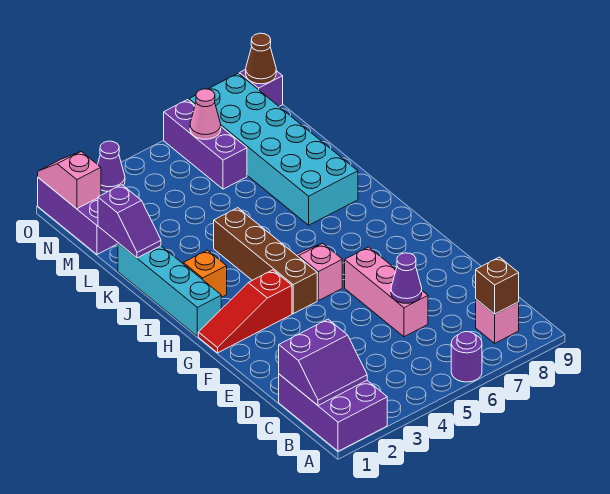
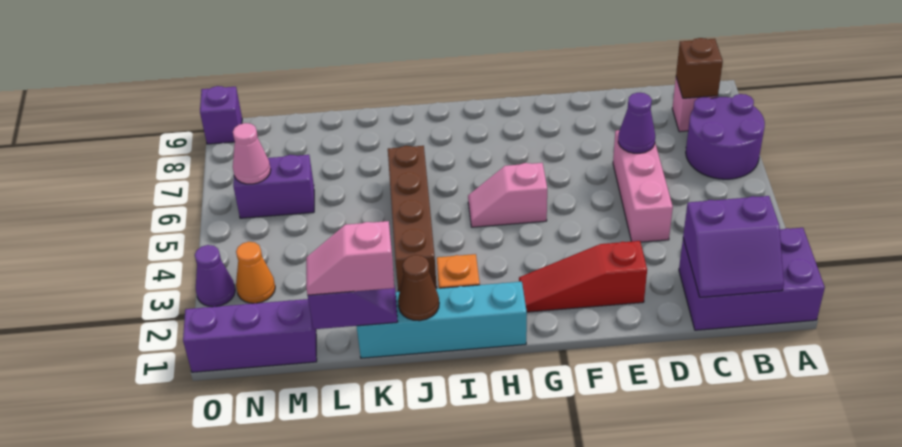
purple 1x1 round brick [451,332,482,382] -> purple 2x2 round brick [686,94,765,179]
purple 2x2 slope [279,319,367,405] -> purple 2x2 slope turned to [683,196,784,297]
pink 1x3 brick [345,247,428,337] -> pink 1x3 brick turned to [613,130,673,242]
red 1x3 slope [198,270,292,353] -> red 1x3 slope turned to [519,241,647,312]
brown 1x4 brick [214,208,317,314] -> brown 1x4 brick turned to [388,146,437,292]
cyan 2x6 brick [189,73,358,225] -> none
purple 1x3 brick [164,100,247,189] -> purple 1x2 brick [233,155,314,218]
pink 1x2 slope [38,152,101,209] -> pink 1x2 slope moved to [306,221,394,295]
none -> orange 1x1 cone [236,242,275,303]
brown 1x1 cone [246,33,276,84] -> brown 1x1 cone moved to [398,255,439,321]

